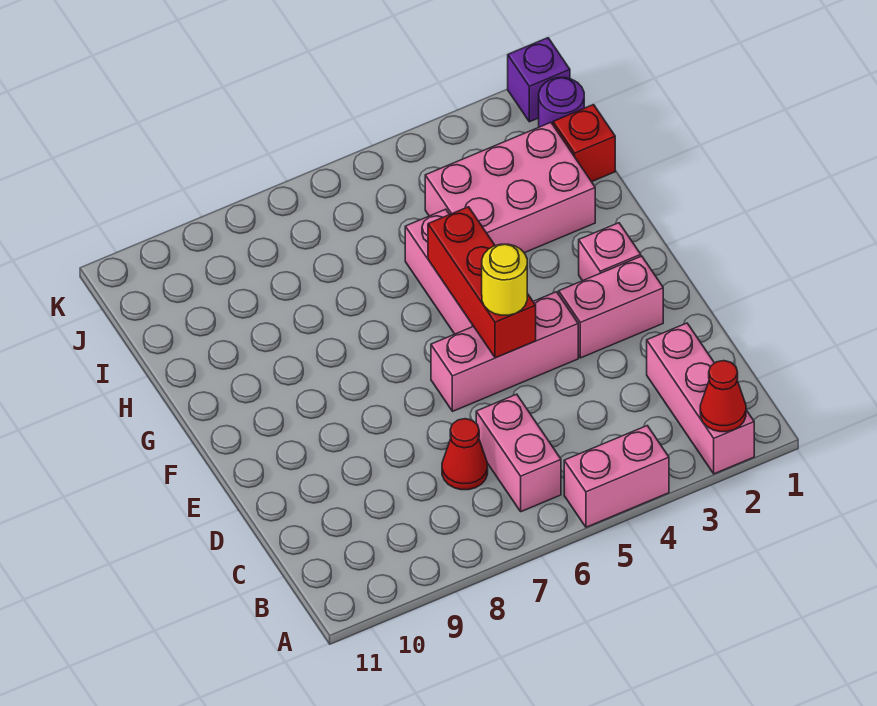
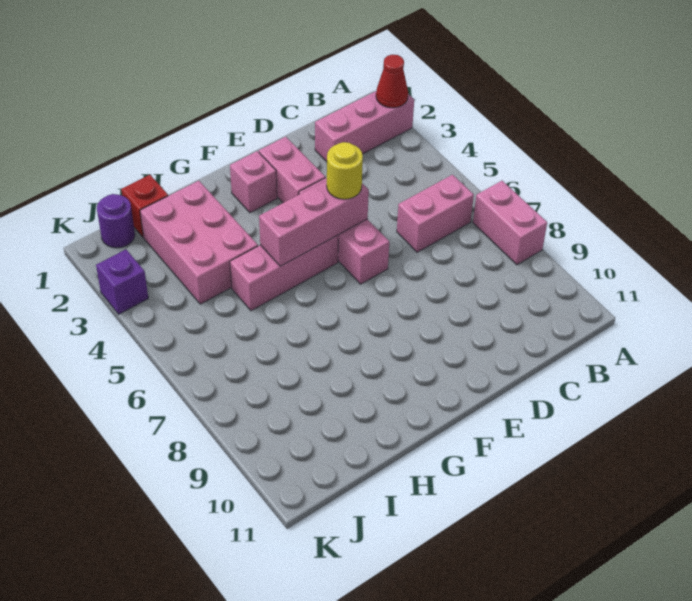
pink 1x2 brick [564,426,669,527] -> pink 1x2 brick moved to [473,181,547,265]
red 1x1 cone [442,419,488,490] -> none
red 1x3 brick [428,207,536,358] -> pink 1x3 brick [259,180,369,266]
purple 1x1 brick [508,38,570,122] -> purple 1x1 brick moved to [96,250,148,314]

